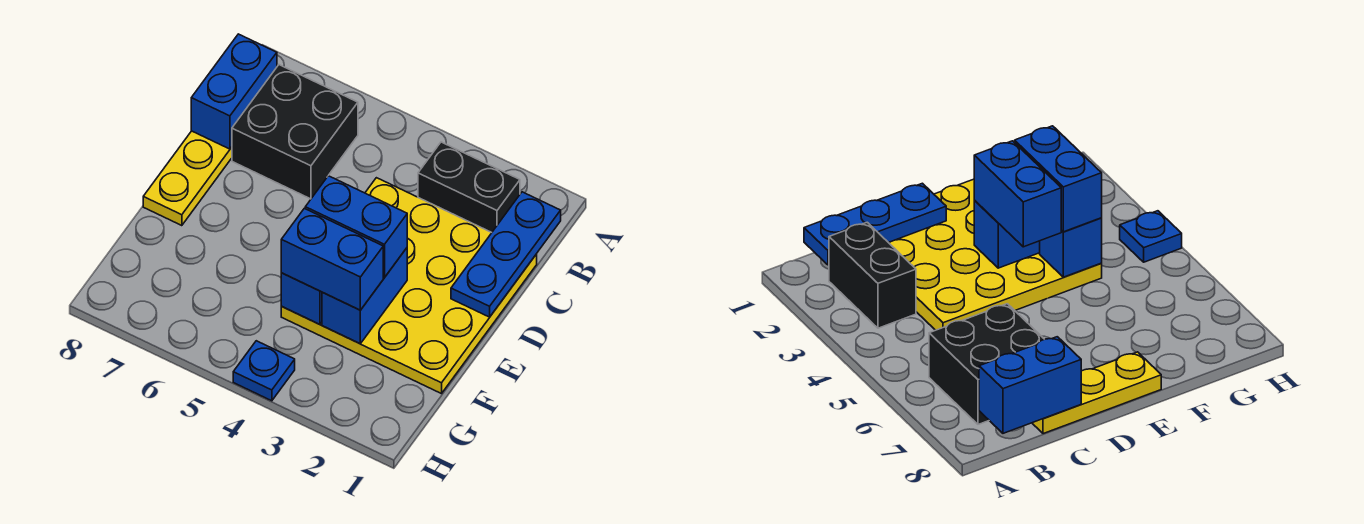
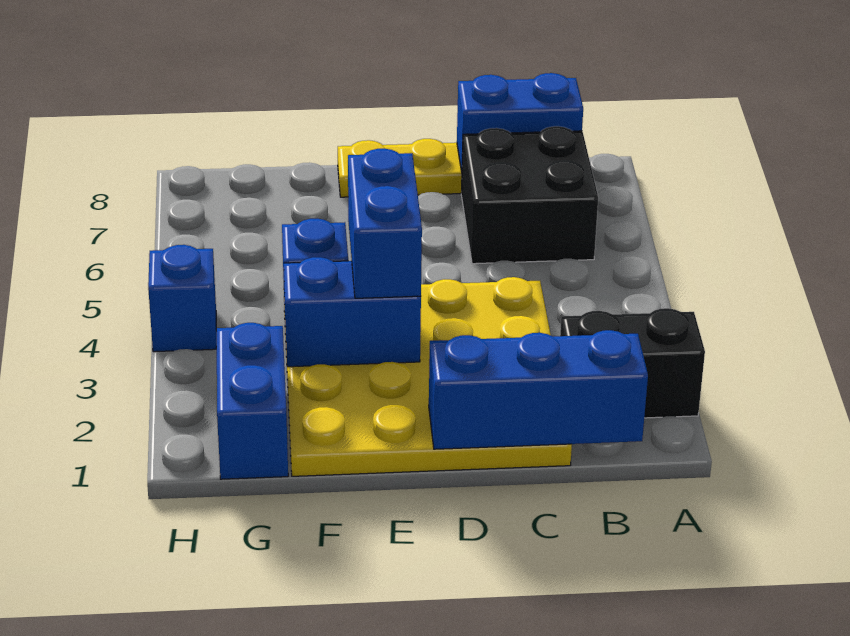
blue 1x3 plate [451,192,561,317] -> blue 1x3 brick [429,330,648,449]
black 1x2 brick [418,142,520,232] -> black 1x2 brick turned to [560,308,705,418]
blue 1x2 brick [281,208,383,310] -> blue 1x2 brick moved to [217,323,288,479]
blue 1x1 plate [233,341,295,401] -> blue 1x1 brick [148,245,216,352]

